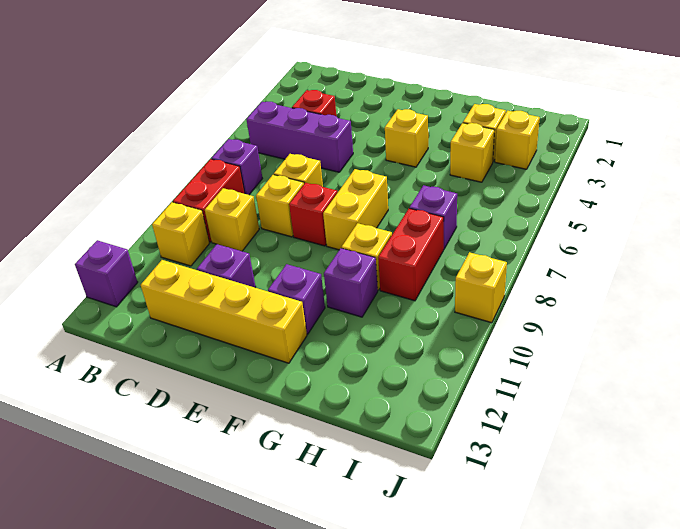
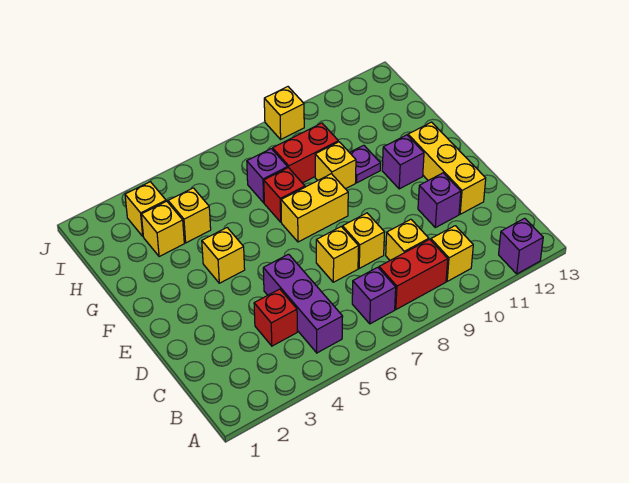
yellow 1x4 brick [141,260,307,363] -> yellow 1x3 brick [408,122,486,214]
red 1x1 brick [289,183,338,246] -> red 1x1 brick moved to [264,168,305,222]
purple 1x1 brick [324,248,378,317] -> purple 1x1 plate [350,145,381,183]

